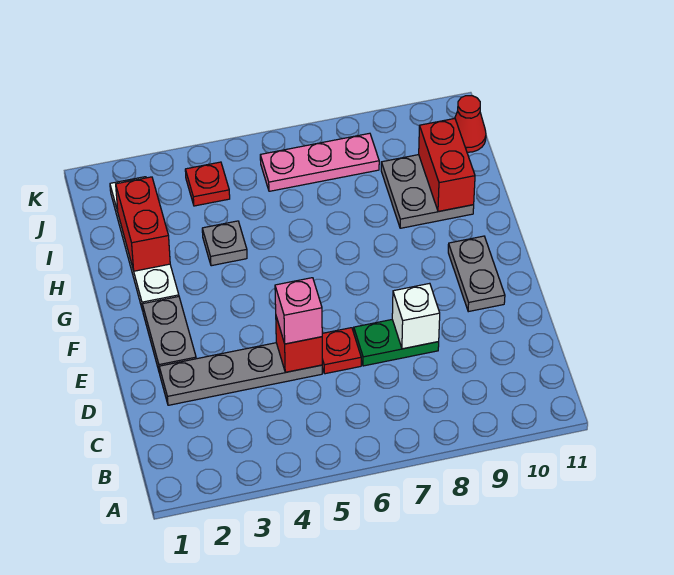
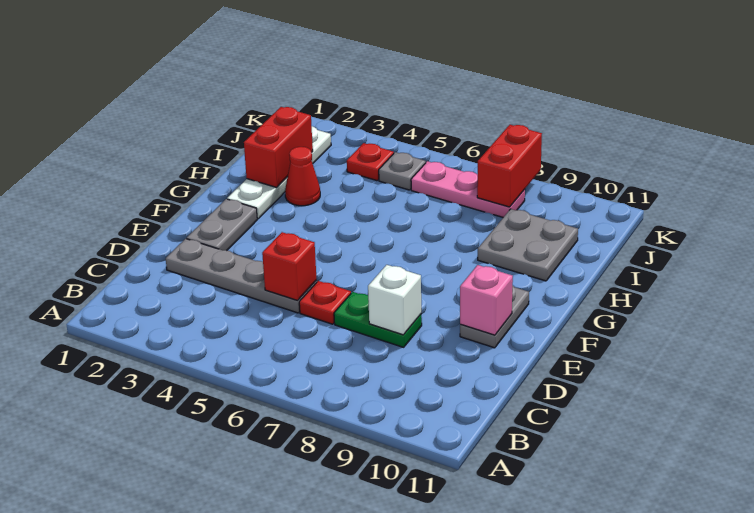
pink 1x1 brick [275,278,322,344] -> pink 1x1 brick moved to [460,265,513,335]
grey 1x1 plate [202,221,247,266] -> grey 1x1 plate moved to [379,152,426,190]
red 1x2 brick [419,119,475,211] -> red 1x2 brick moved to [477,125,542,207]
red 1x1 cone [455,96,486,152] -> red 1x1 cone moved to [285,147,320,206]

